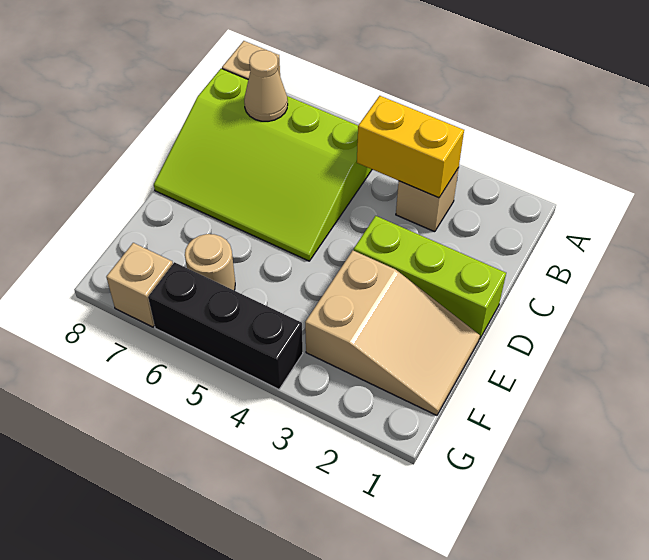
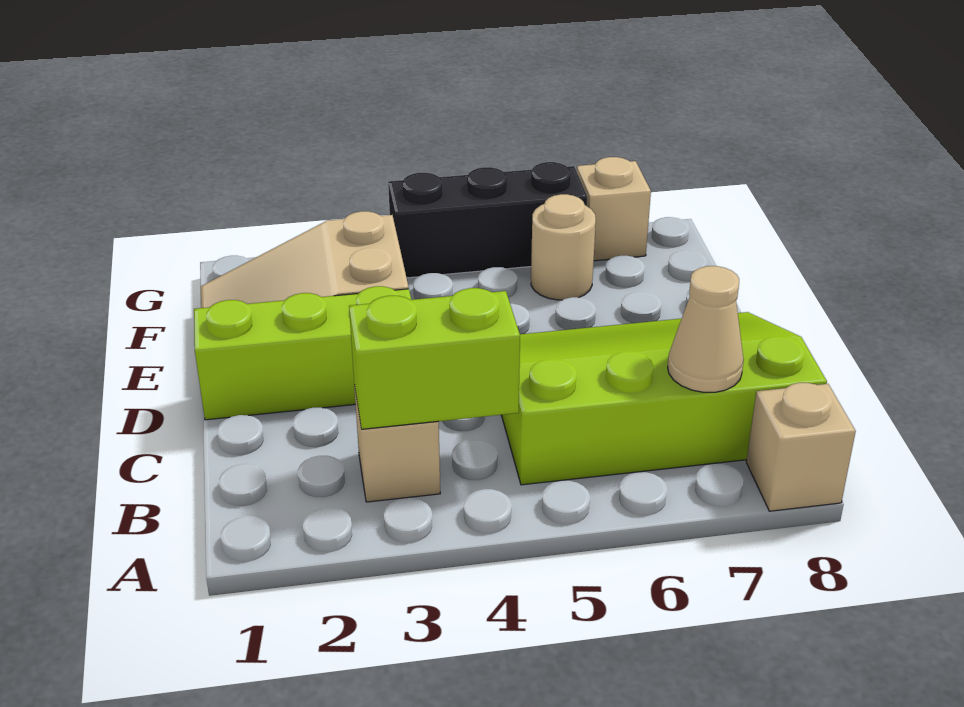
yellow 1x2 brick [357,96,464,198] -> lime 1x2 brick [349,288,520,429]

